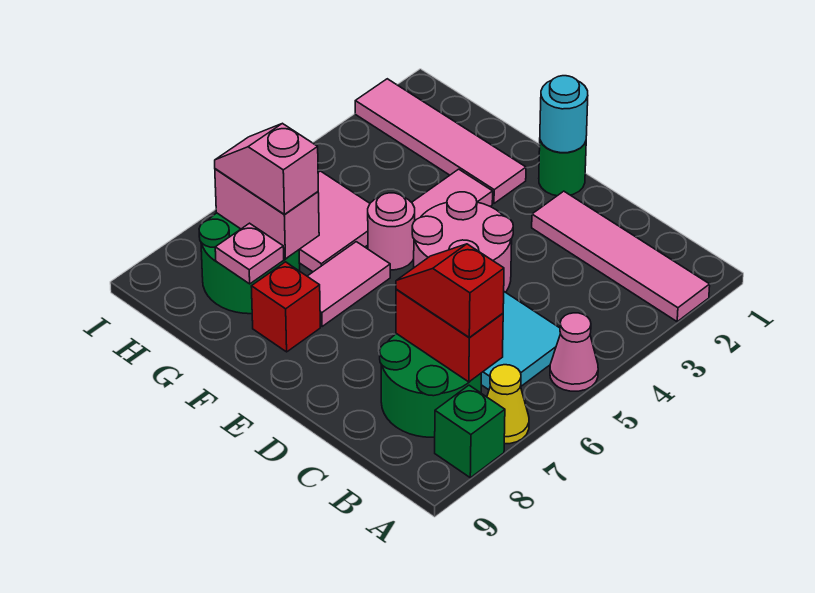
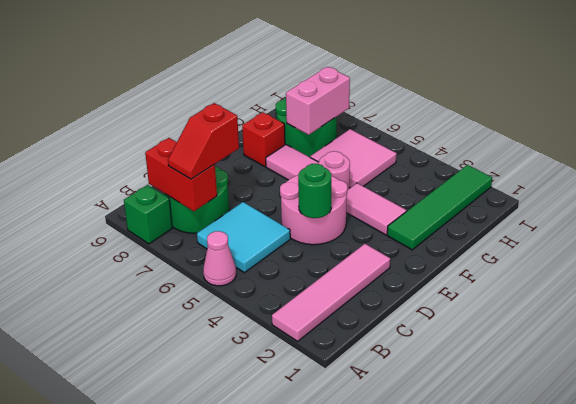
yellow 1x1 cone [487,365,529,444] -> none
red 1x2 brick [396,289,503,382] -> red 1x2 brick turned to [145,138,217,211]
red 1x2 slope [396,244,504,337] -> red 1x2 slope turned to [168,103,239,179]
green 1x1 round brick [539,141,586,196] -> green 1x1 round brick moved to [298,164,331,218]
cyan 1x1 round brick [540,76,588,153] -> none
pink 1x4 tile [355,79,526,203] -> green 1x4 tile [387,165,492,250]
pink 1x2 slope [215,123,318,214] -> none
pink 1x1 plate [215,223,284,284] -> none

